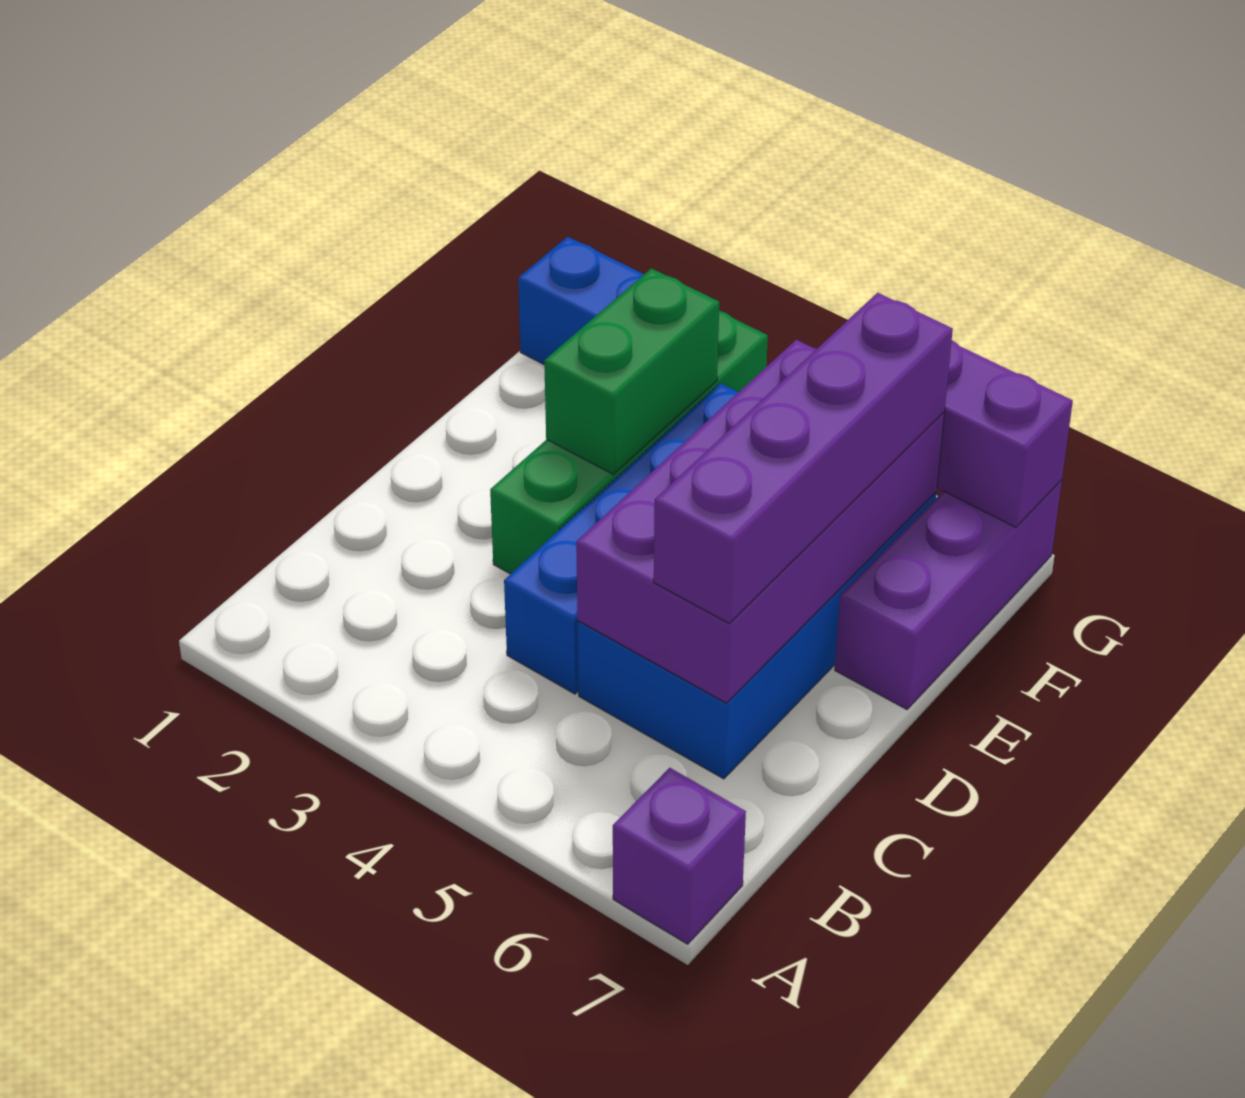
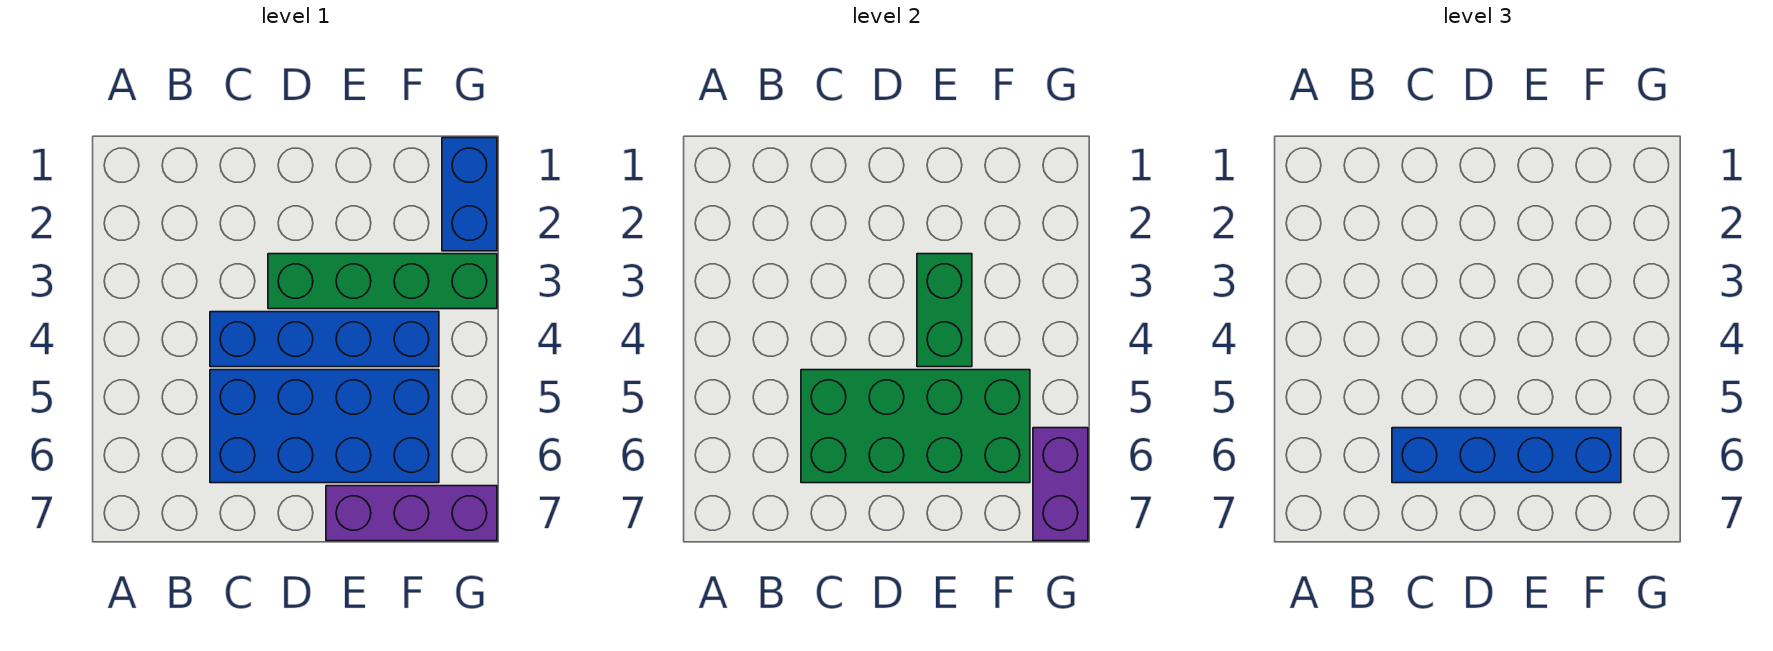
purple 1x1 brick [613,768,746,944] -> none
purple 2x4 brick [576,340,944,703] -> green 2x4 brick [801,370,1030,483]
purple 1x4 brick [654,293,953,623] -> blue 1x4 brick [1392,428,1621,483]
green 1x2 brick [544,268,719,475] -> green 1x2 brick turned to [917,254,972,367]

